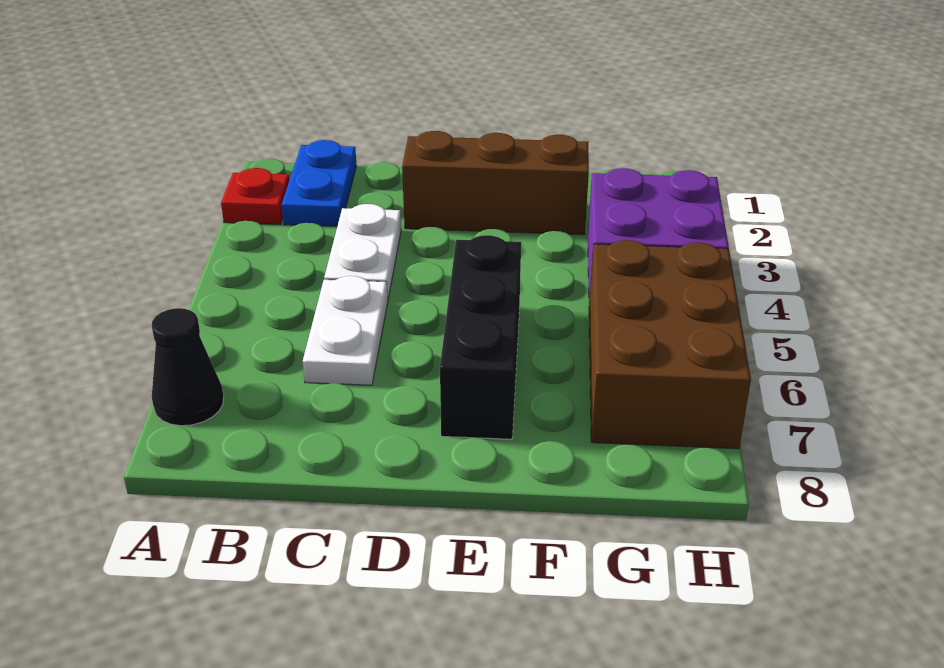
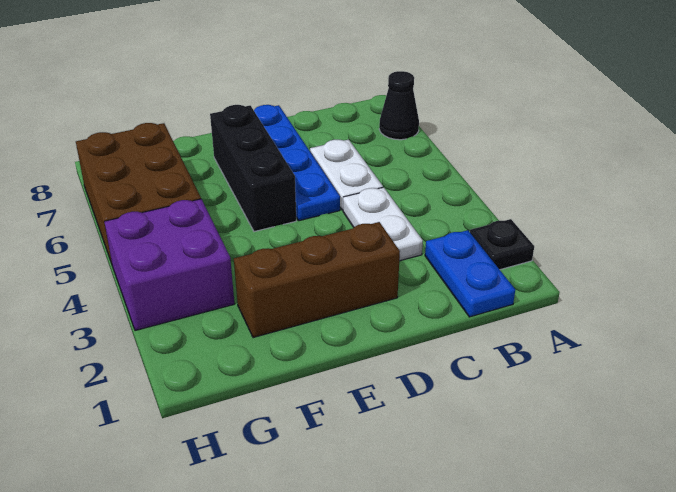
red 1x1 plate [221,168,289,224] -> black 1x1 plate [470,219,534,270]
none -> blue 1x4 plate [254,105,340,221]

